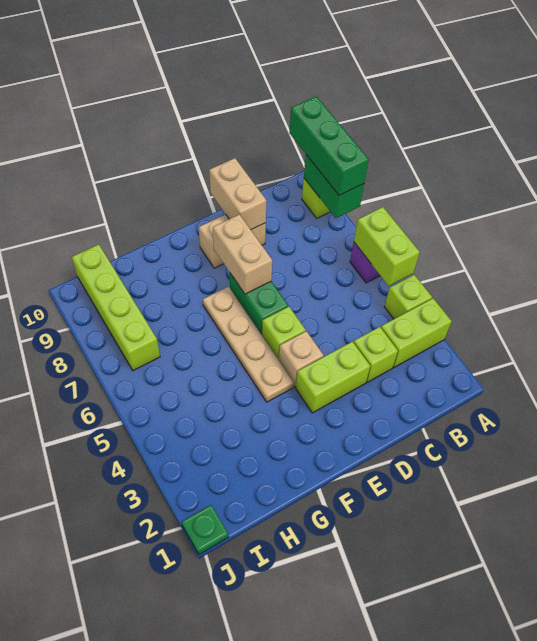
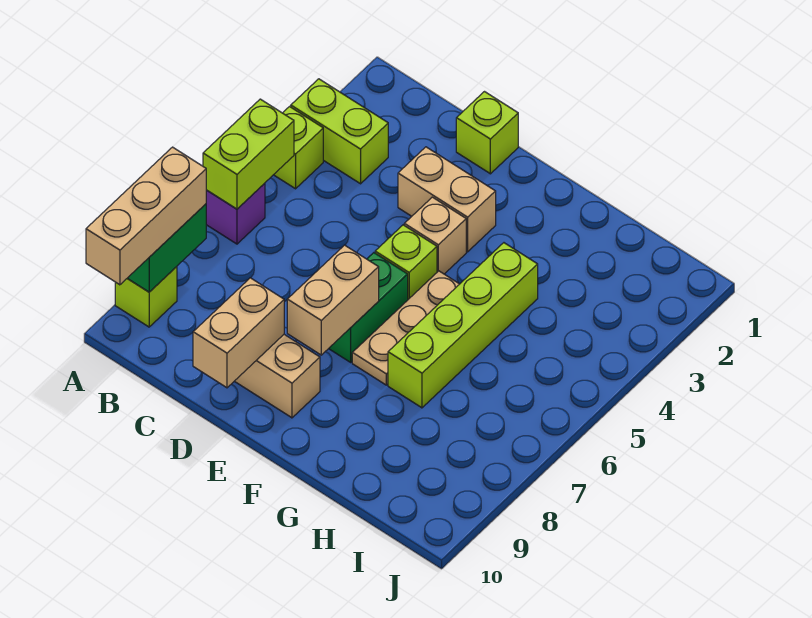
green 1x3 brick [289,97,369,195] -> tan 1x3 brick [86,147,206,285]
lime 1x1 brick [354,327,398,382] -> lime 1x1 brick moved to [456,92,518,174]
lime 1x2 brick [296,342,370,413] -> tan 1x2 brick [398,147,496,252]
tan 1x4 plate [203,287,294,402] -> tan 1x3 plate [352,271,459,385]
lime 1x4 brick [72,244,160,370] -> lime 1x4 brick moved to [388,243,538,408]
green 1x1 plate [182,505,229,554] -> none

